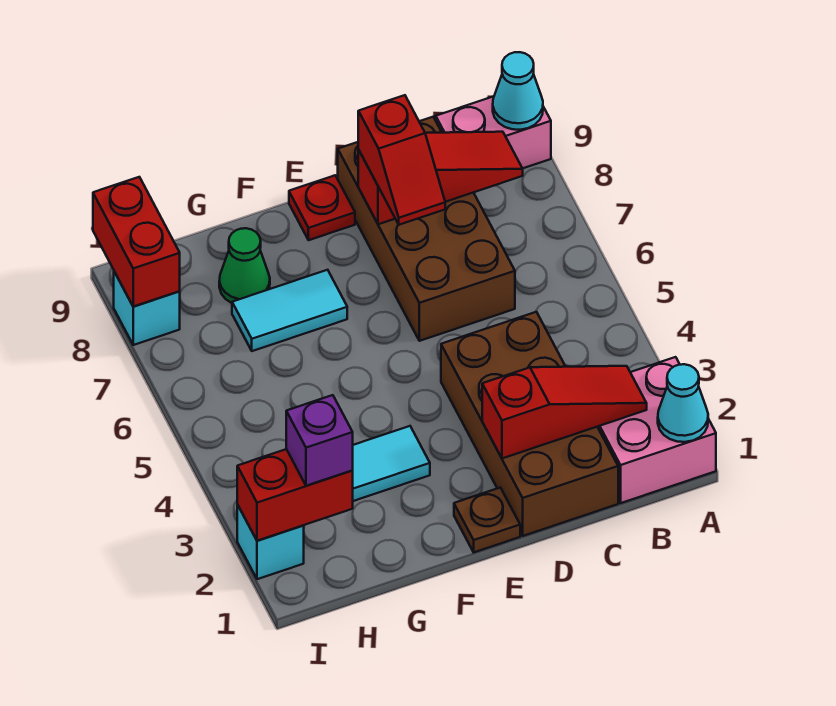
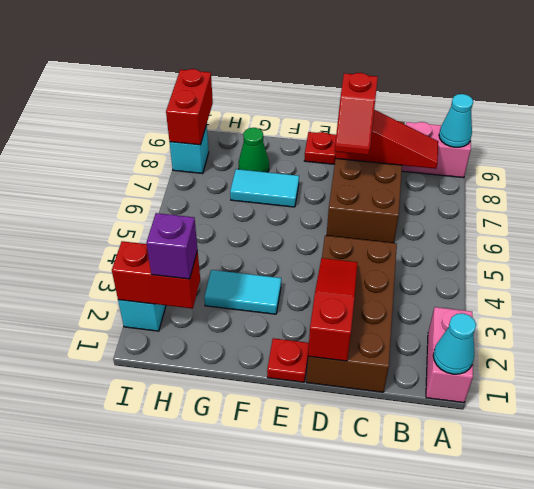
pink 2x2 brick [598,357,716,503] -> pink 1x2 brick [426,307,473,403]
red 1x3 slope [482,366,647,458] -> red 1x3 slope turned to [308,258,358,361]
brown 1x1 plate [454,488,520,552] -> red 1x1 plate [267,338,309,382]

